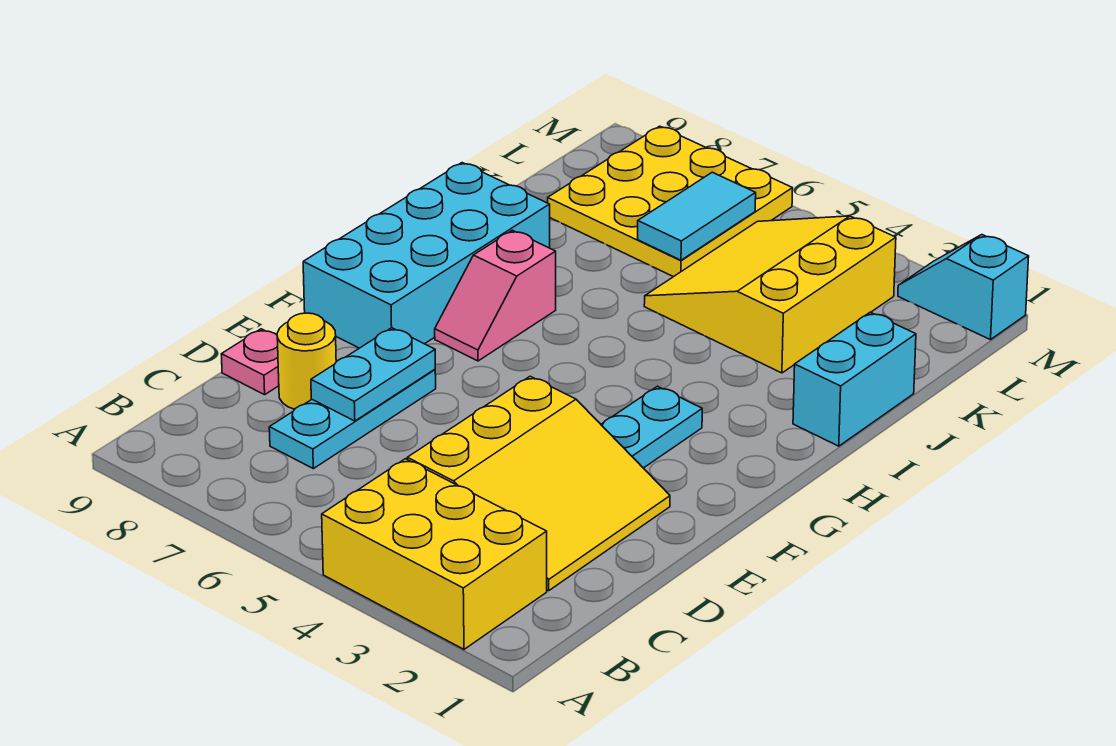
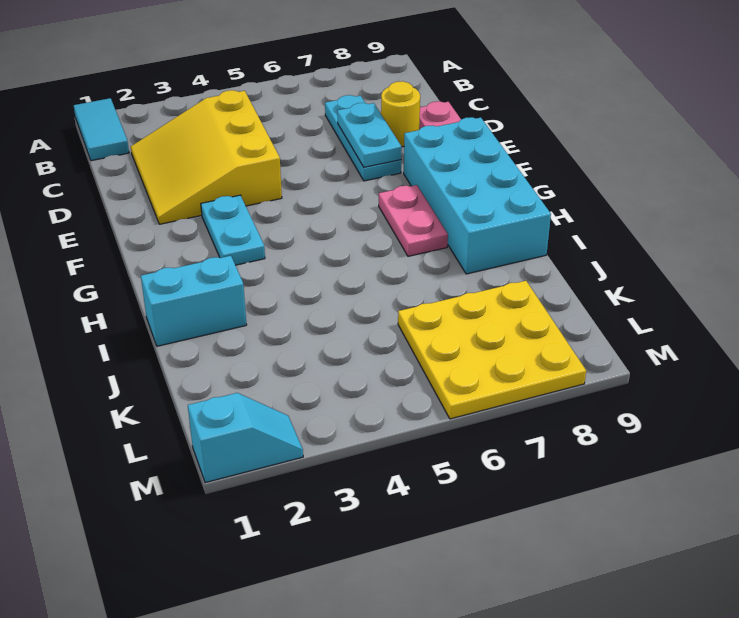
yellow 2x3 brick [322,459,547,649] -> none
pink 1x2 slope [435,230,556,361] -> pink 1x2 plate [379,185,448,256]
cyan 1x2 brick [793,312,916,446] -> cyan 1x2 brick turned to [141,256,247,346]
yellow 3x3 slope [644,216,896,373] -> none
cyan 1x2 tile [638,172,756,260] -> cyan 1x2 tile moved to [74,98,129,161]

